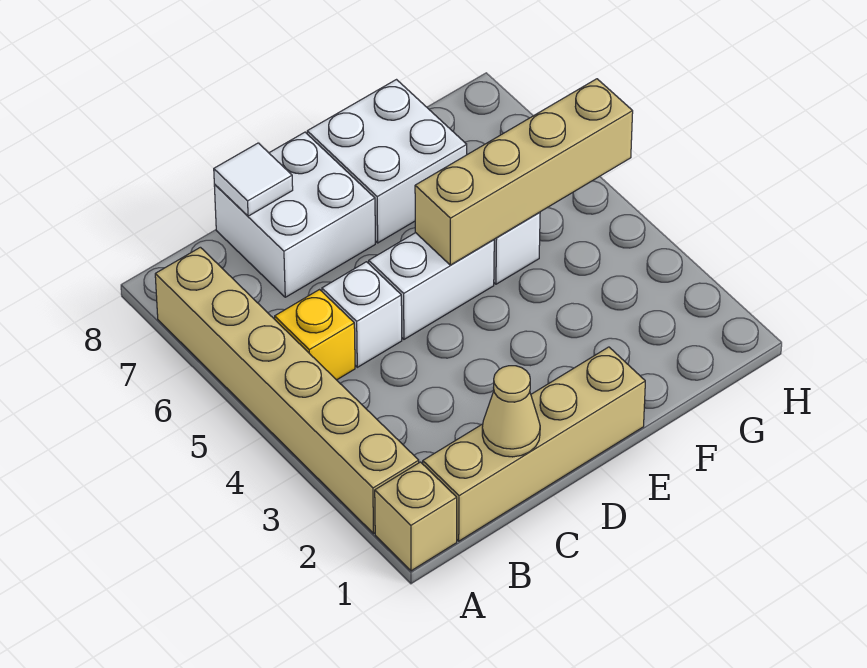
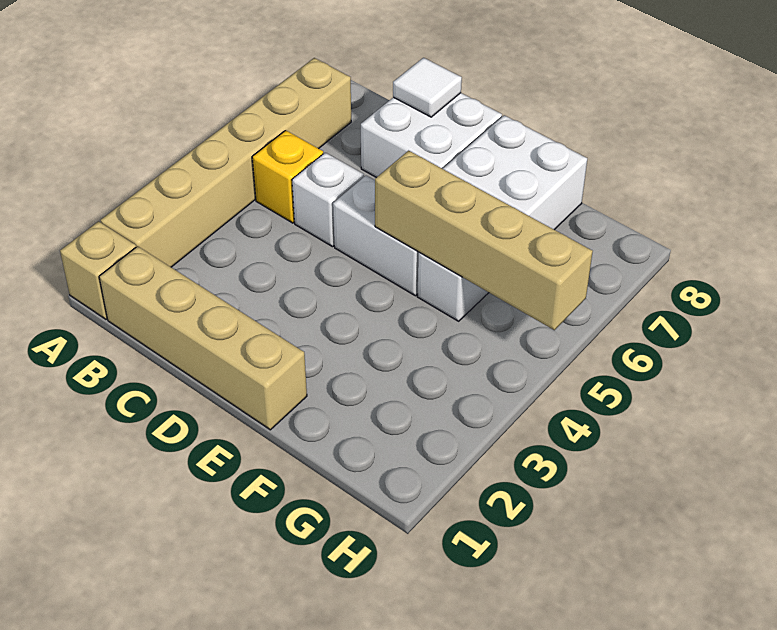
tan 1x1 cone [482,366,540,457] -> none

